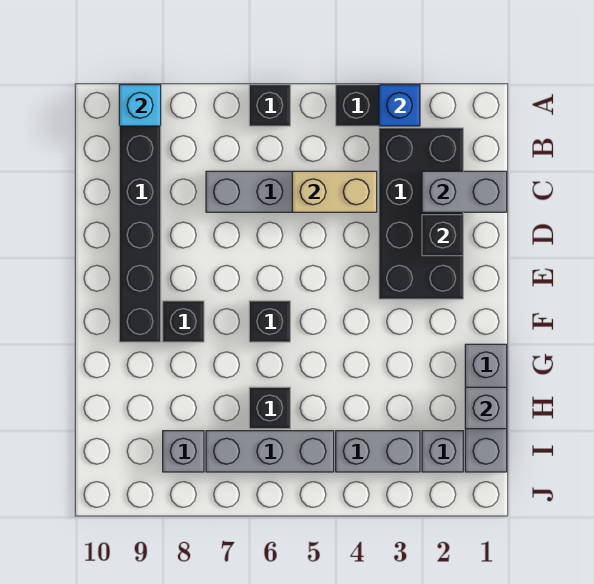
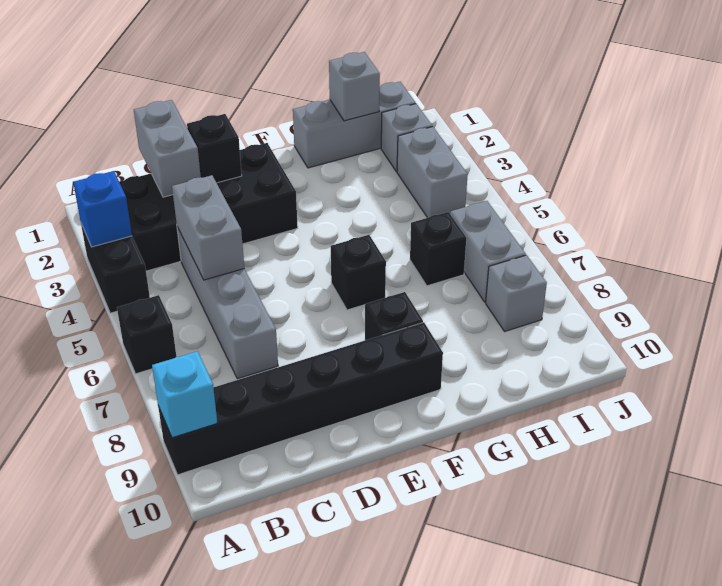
tan 1x2 brick [292,171,377,212] -> grey 1x2 brick [172,175,244,280]
grey 1x3 brick [206,431,334,472] -> grey 1x2 brick [450,201,526,302]

